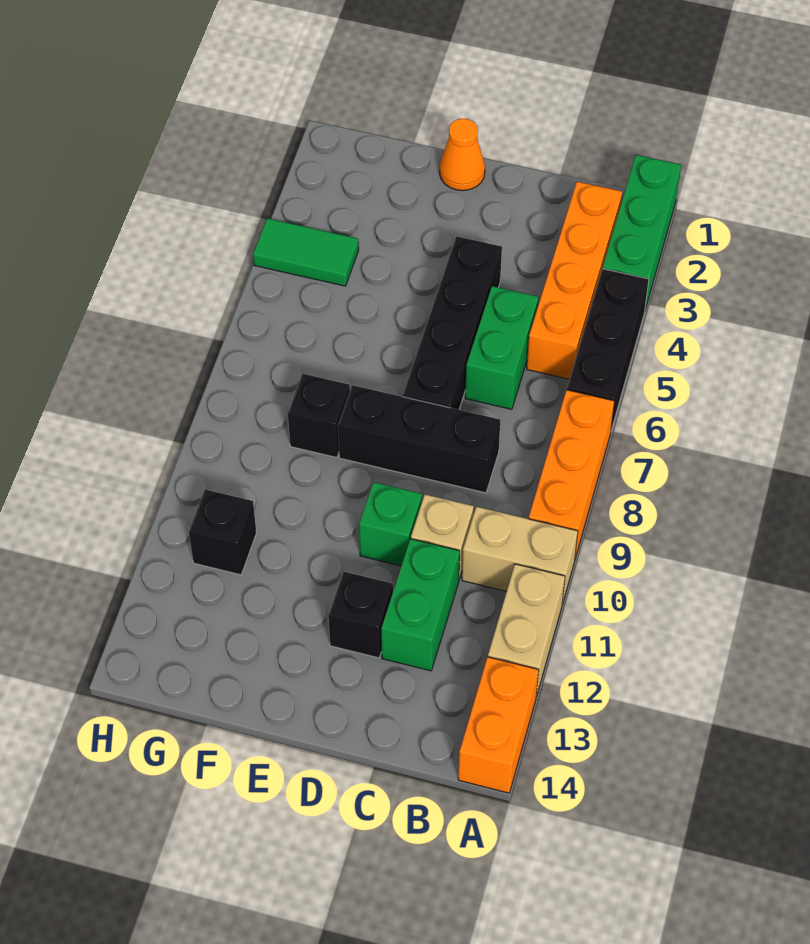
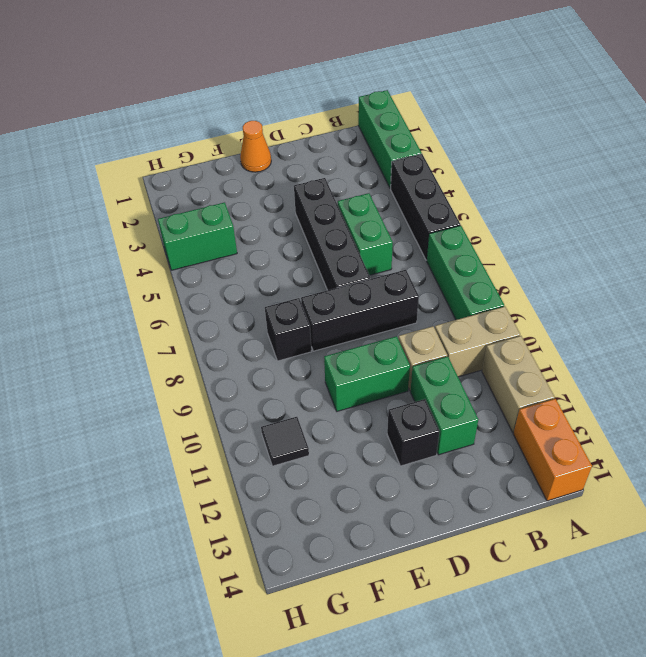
orange 1x3 brick [529,390,615,558] -> green 1x3 brick [427,225,504,320]
orange 1x4 brick [527,182,622,379] -> none
green 1x1 brick [359,482,422,566] -> green 1x2 brick [324,336,410,411]
green 1x2 tile [253,218,359,286] -> green 1x2 brick [158,202,237,270]
black 1x1 brick [189,489,256,575] -> black 1x1 tile [261,417,309,466]

